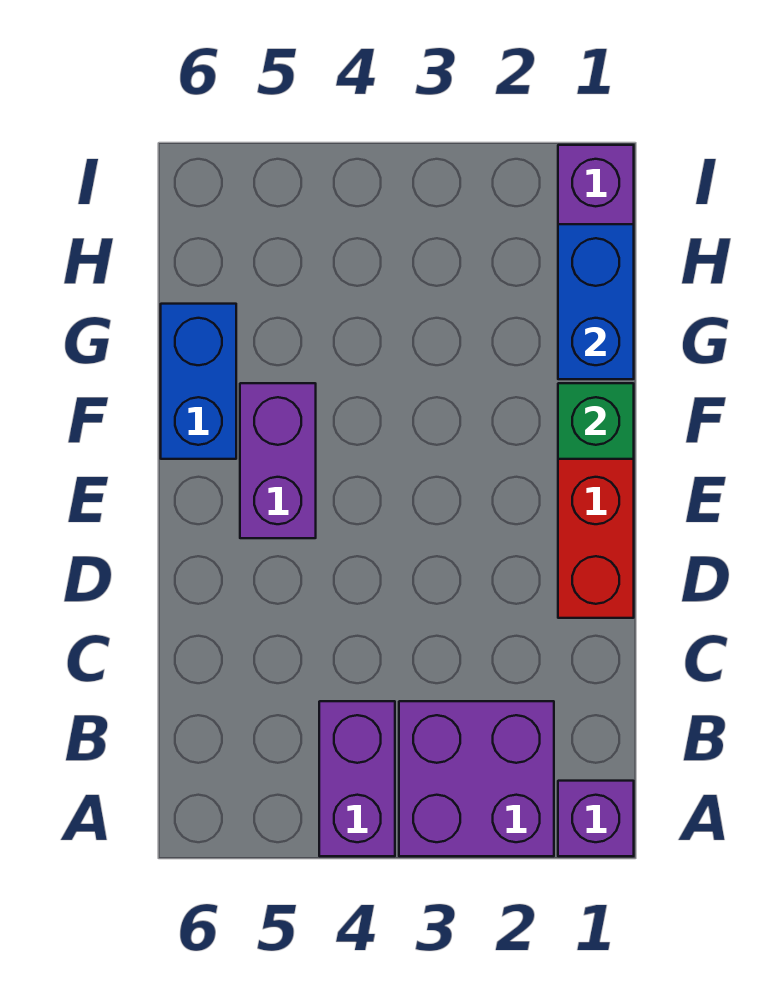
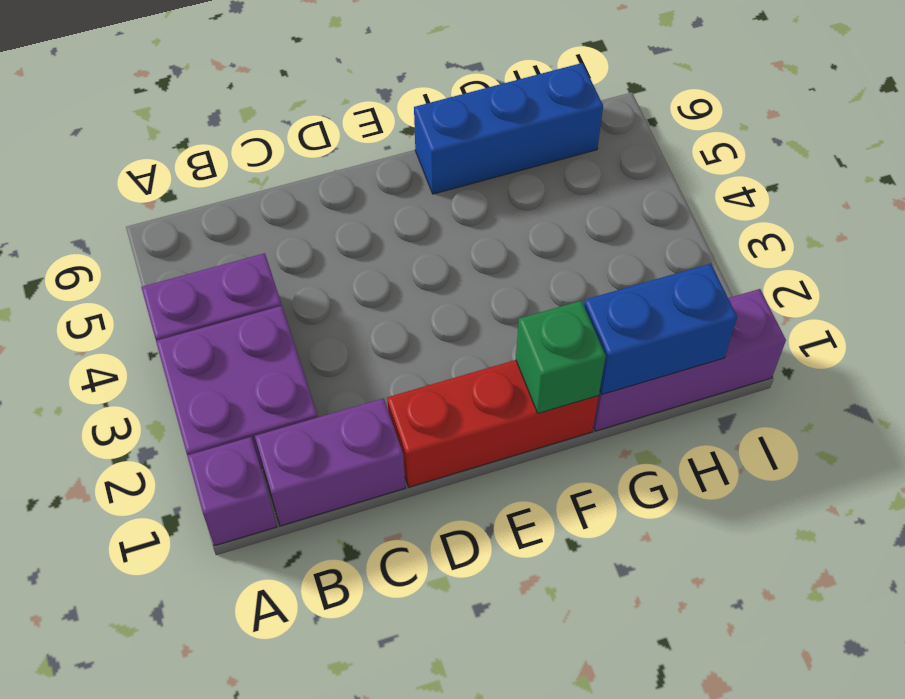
purple 1x2 brick [240,383,316,538] -> purple 1x2 brick moved to [255,398,405,526]
blue 1x2 brick [161,304,236,459] -> blue 1x3 brick [414,63,603,194]

